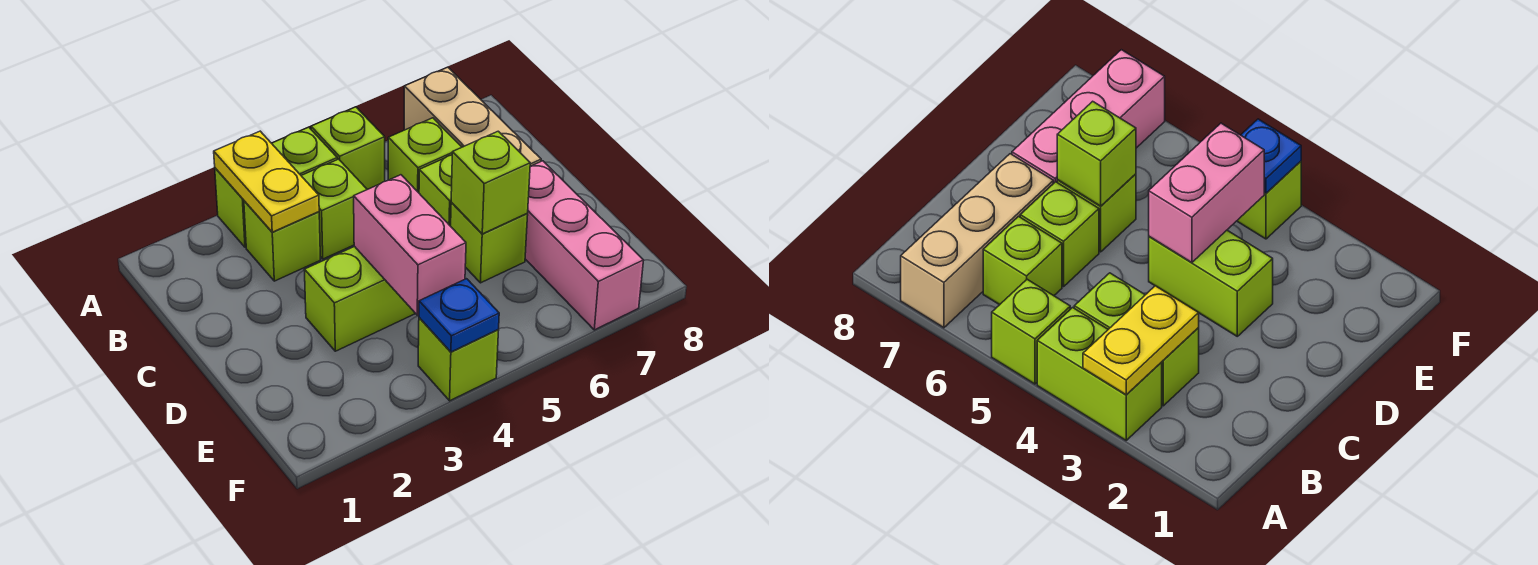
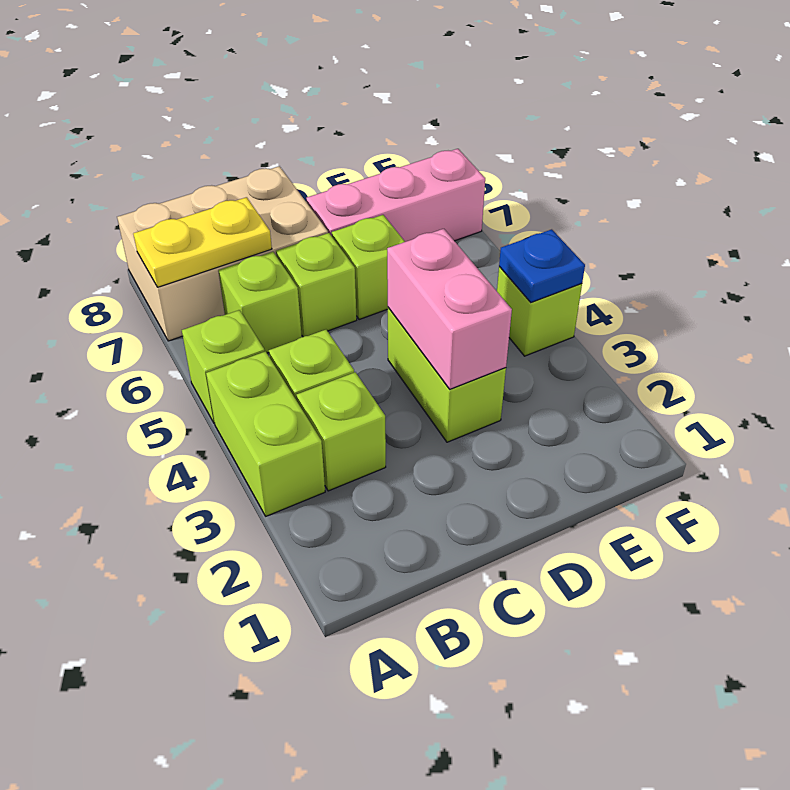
yellow 1x2 plate [214,131,319,232] -> yellow 1x2 plate moved to [133,197,272,287]
tan 1x3 brick [404,67,541,166] -> tan 2x3 brick [117,166,328,341]
pink 1x2 brick [354,175,466,315] -> pink 1x2 brick turned to [387,229,512,389]
lime 1x1 brick [451,131,530,234] -> none

